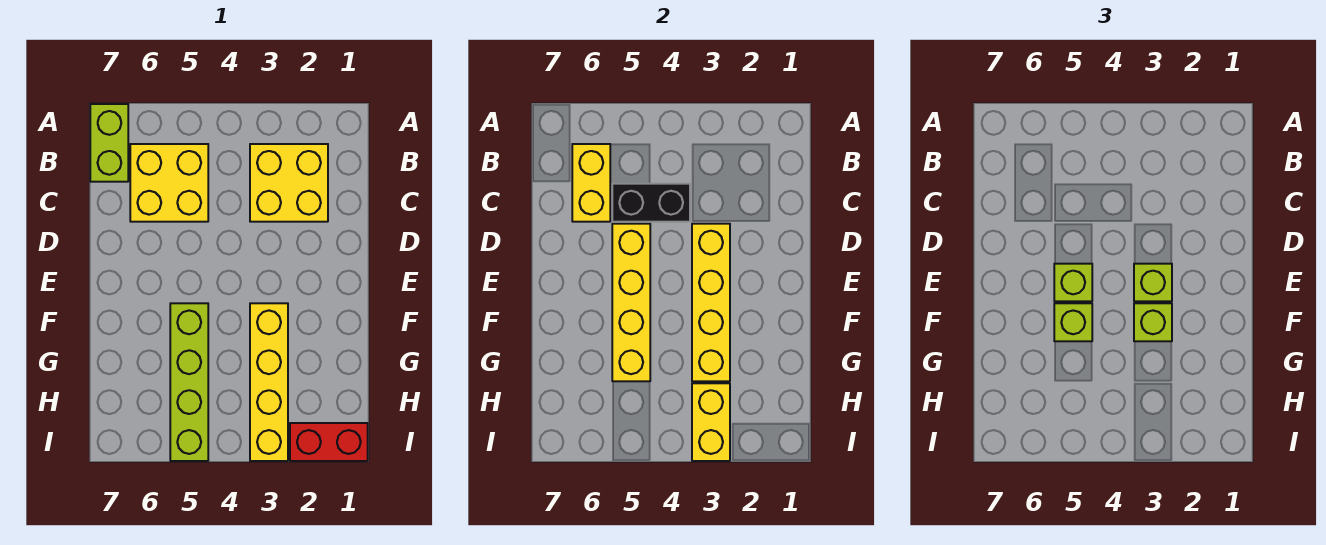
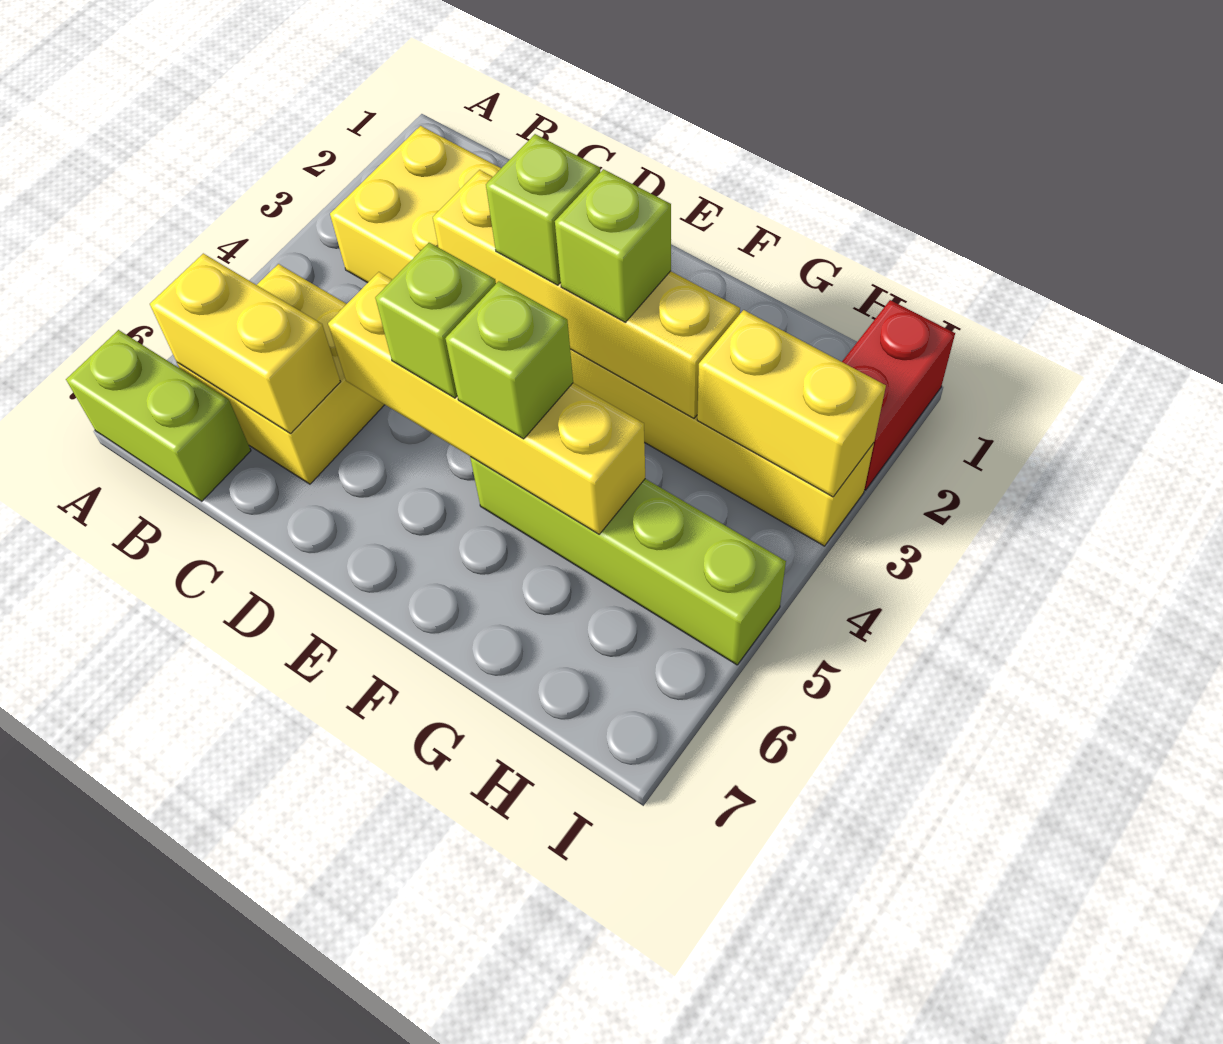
black 1x2 brick [612,184,690,222] -> none

